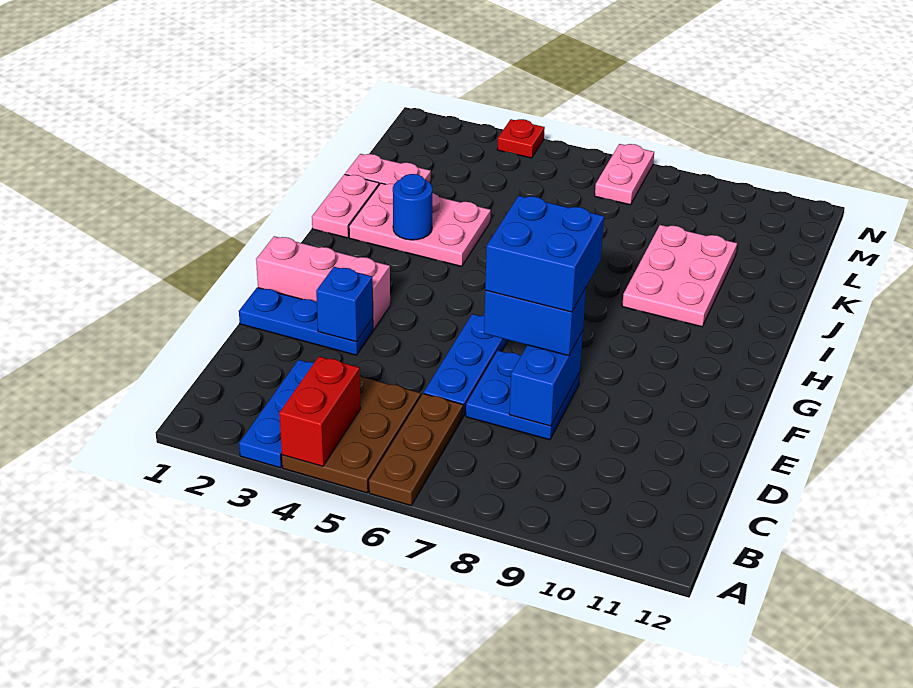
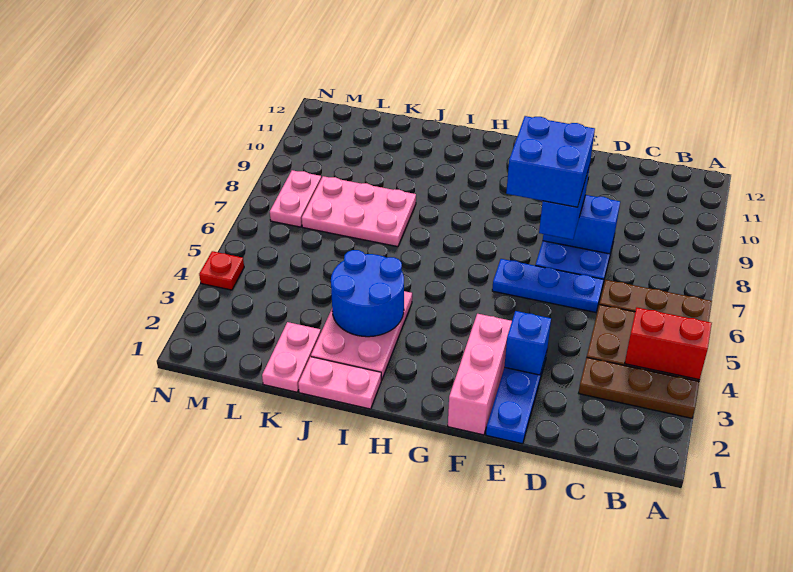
blue 1x3 plate [239,360,314,468] -> brown 1x3 plate [579,357,699,418]
blue 1x1 round brick [393,174,432,240] -> blue 2x2 round brick [331,250,404,337]
pink 2x3 plate [622,225,737,327] -> pink 2x3 plate moved to [302,176,416,247]
pink 1x2 plate [595,144,654,205] -> pink 1x2 plate turned to [270,170,321,227]

